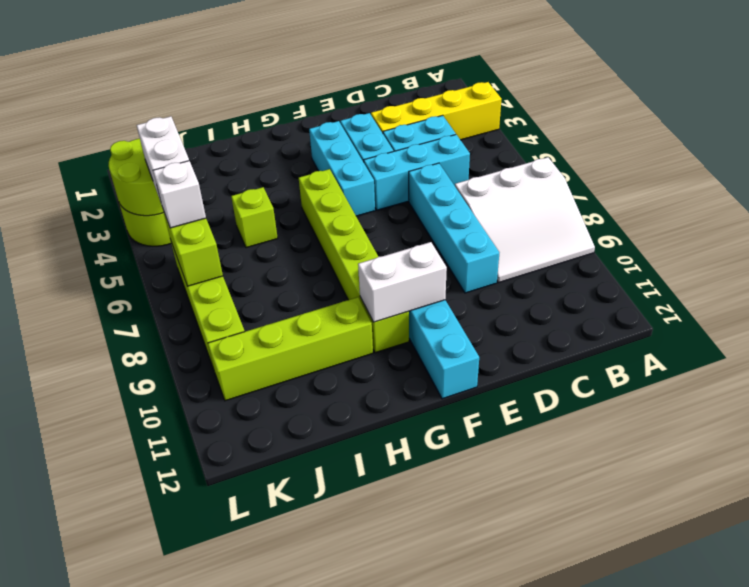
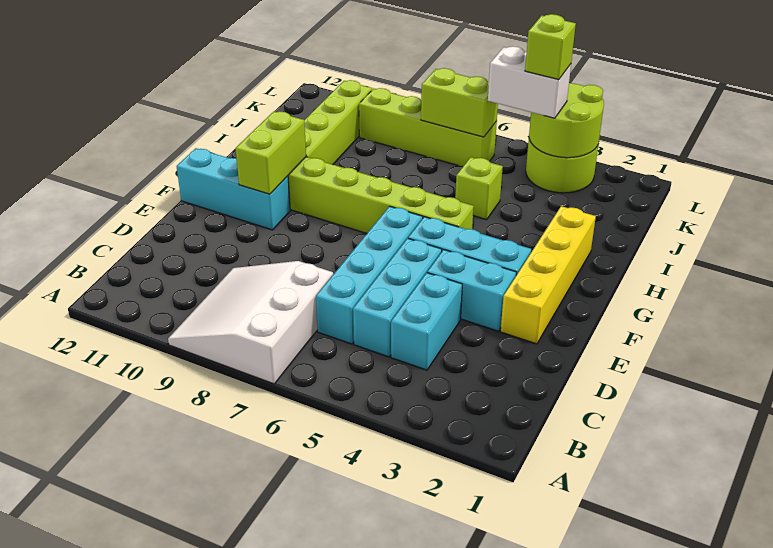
yellow 1x4 brick [371,82,501,140] -> yellow 1x4 brick moved to [501,206,596,344]
cyan 1x4 brick [409,163,499,293] -> cyan 1x4 brick turned to [316,206,423,344]
white 1x2 brick [358,242,447,322] -> lime 1x2 brick [236,111,306,194]
none -> lime 1x1 brick [525,14,576,80]
white 1x1 brick [153,161,206,228] -> none

